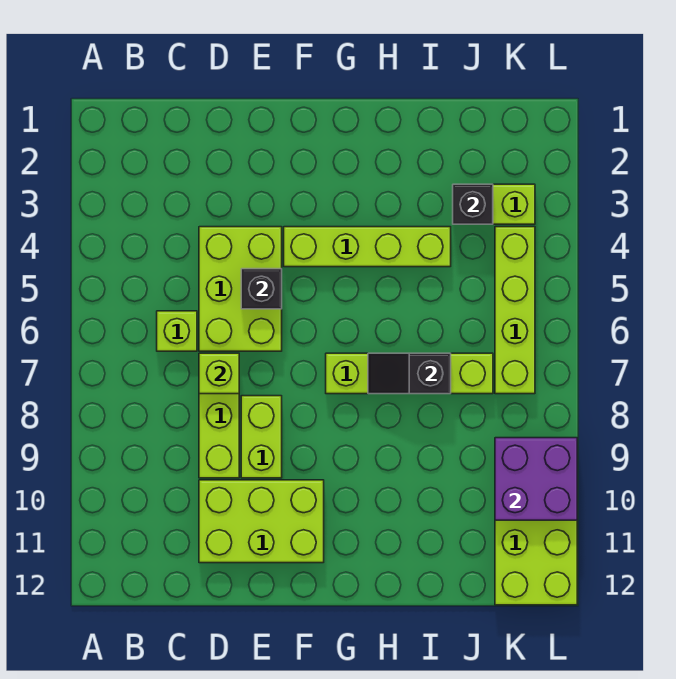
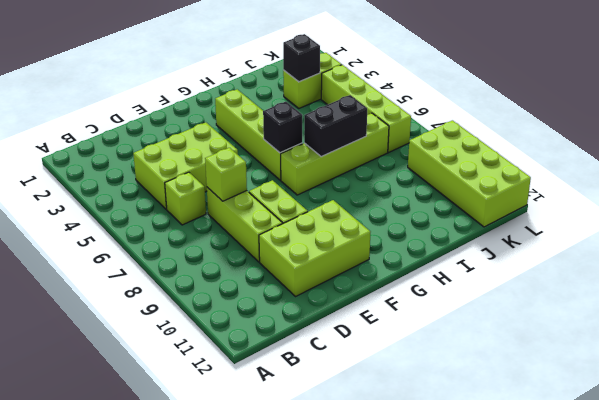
lime 2x3 brick [199,227,282,351] -> lime 2x3 brick turned to [133,122,238,209]
black 1x1 brick [241,269,282,309] -> black 1x1 brick moved to [263,102,302,153]
lime 1x4 brick [284,227,451,267] -> lime 1x4 brick turned to [215,89,302,180]
black 1x2 slope [368,353,451,394] -> black 1x2 brick [304,95,367,157]
purple 2x2 brick [495,438,577,520] -> none

